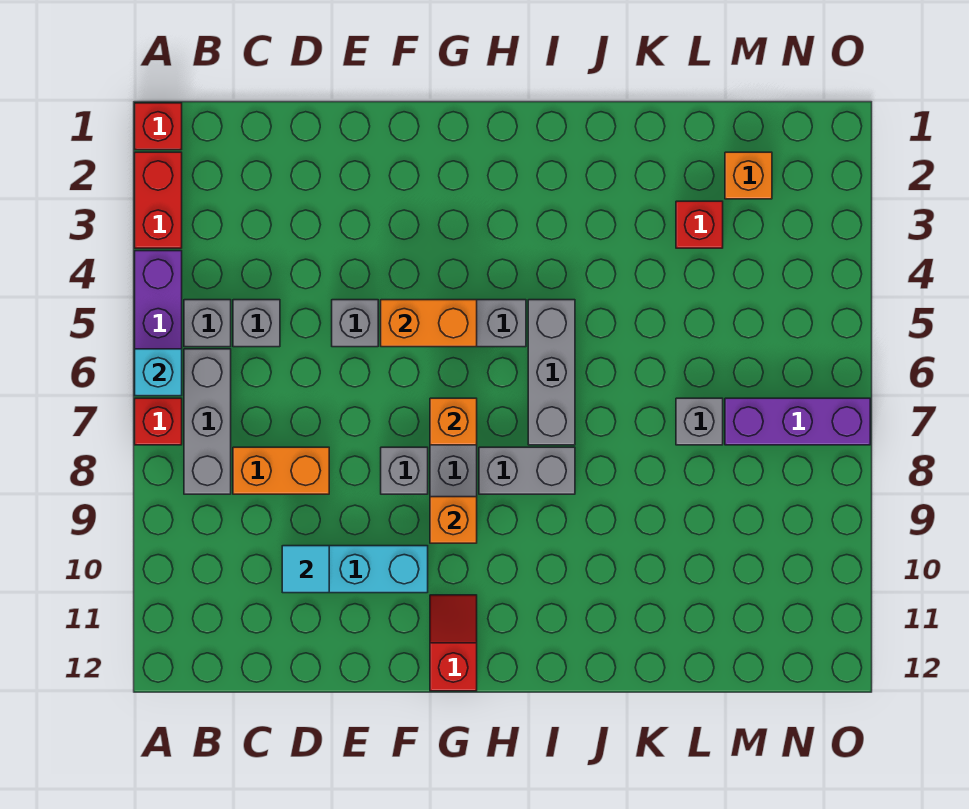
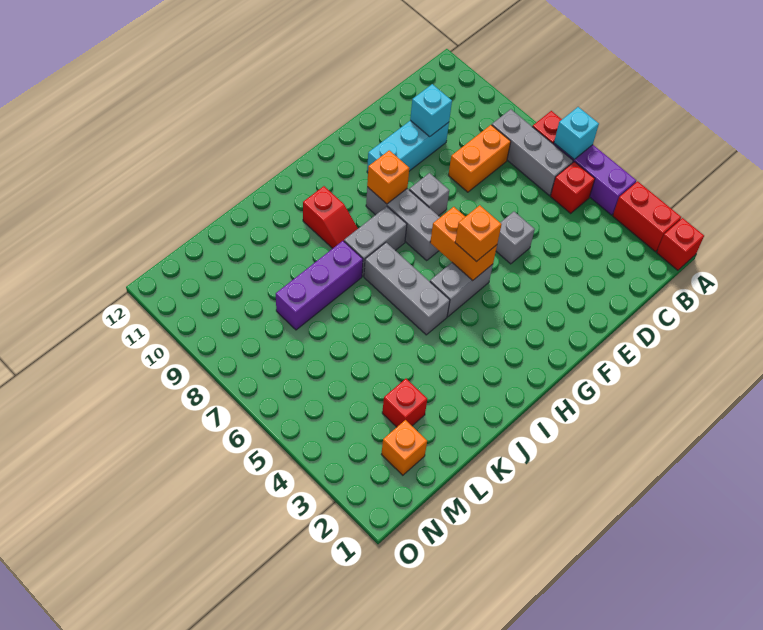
grey 1x1 brick [184,300,231,347] -> red 1x1 brick [550,162,595,213]
grey 1x1 brick [233,300,280,347] -> none
cyan 1x1 tile [282,546,329,593] -> cyan 1x1 brick [410,84,452,136]
orange 1x2 brick [381,300,477,347] -> orange 1x2 brick turned to [430,207,497,281]
orange 1x1 brick [430,398,477,445] -> orange 1x1 brick moved to [455,205,501,262]
red 1x2 slope [430,595,477,691] -> red 1x2 slope moved to [303,186,358,248]
grey 1x1 brick [676,398,723,445] -> none
purple 1x3 brick [725,398,870,445] -> purple 1x3 brick moved to [276,241,363,330]

